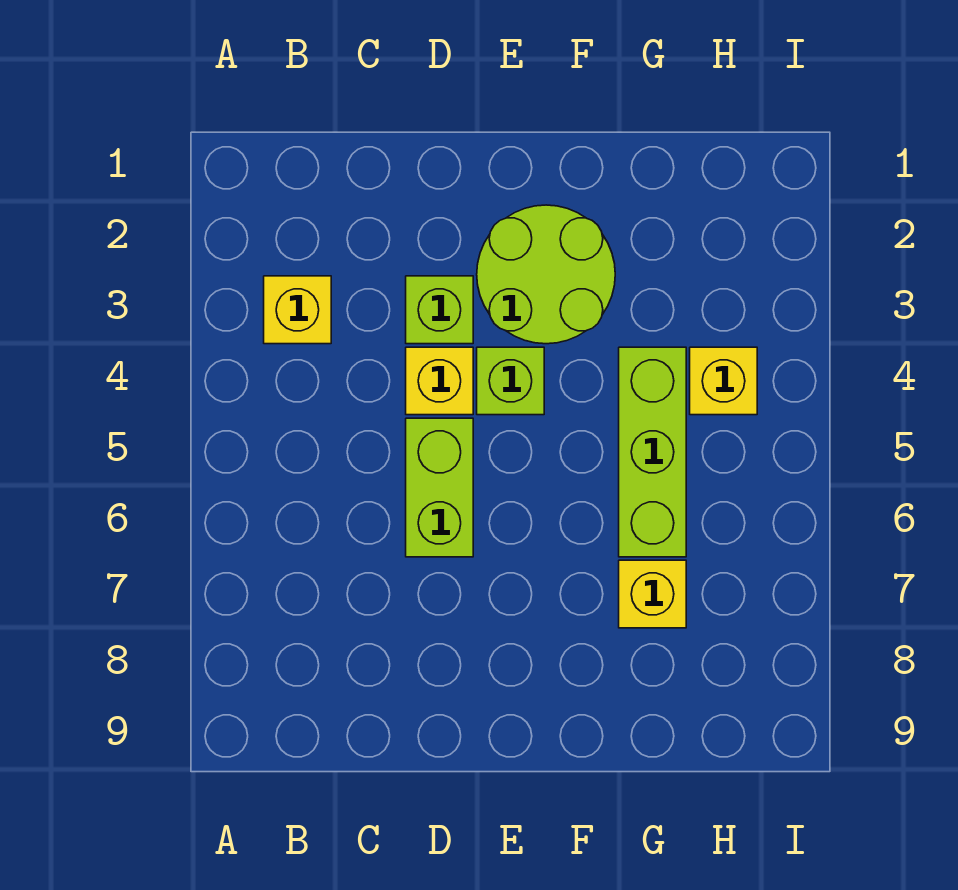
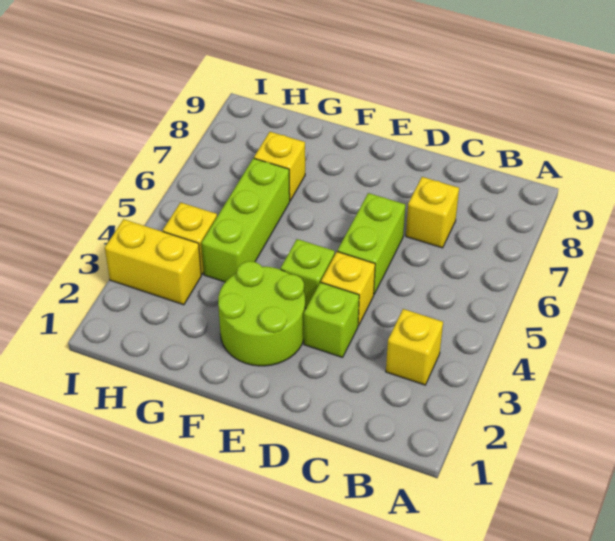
none -> yellow 1x1 brick [406,177,459,248]
none -> yellow 1x2 brick [105,219,201,305]

